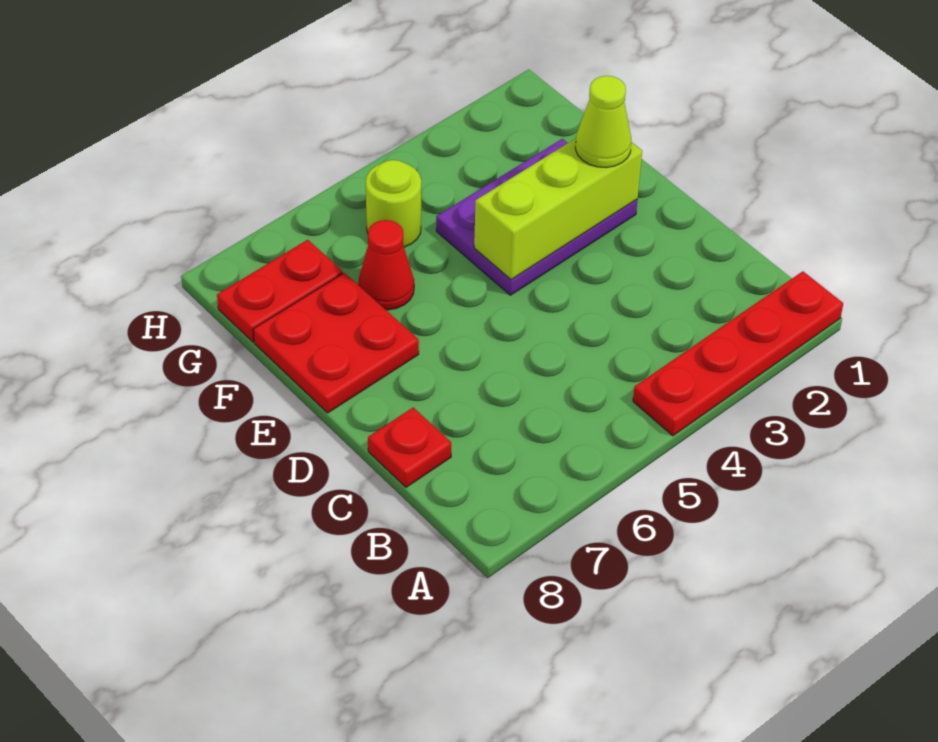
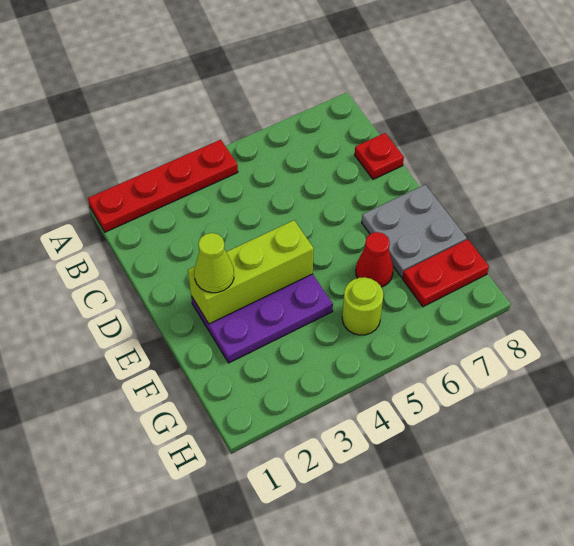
red 2x2 plate [253,273,419,413] -> grey 2x2 plate [362,185,467,277]

